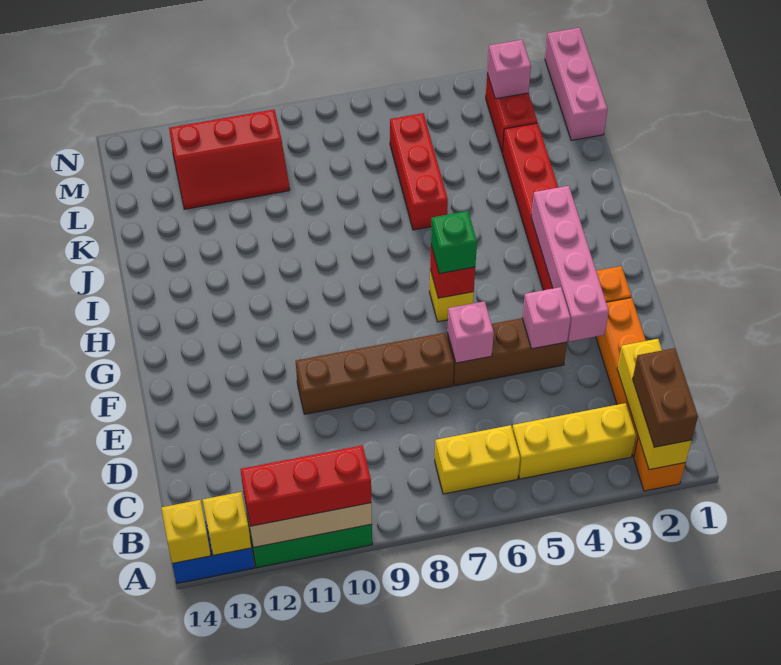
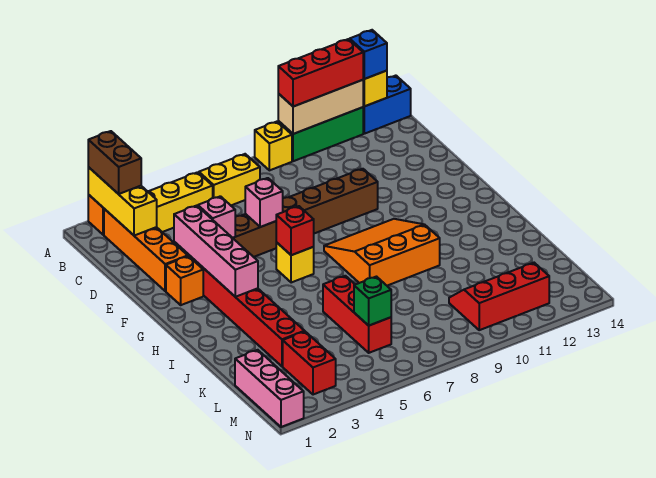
none -> blue 1x1 brick [350,30,387,79]
yellow 1x1 brick [162,500,211,564] -> yellow 1x1 brick moved to [255,122,292,170]
green 1x1 brick [431,211,477,274] -> green 1x1 brick moved to [354,277,391,326]
none -> orange 3x3 slope [324,219,440,286]
pink 1x1 brick [487,40,531,99] -> none

